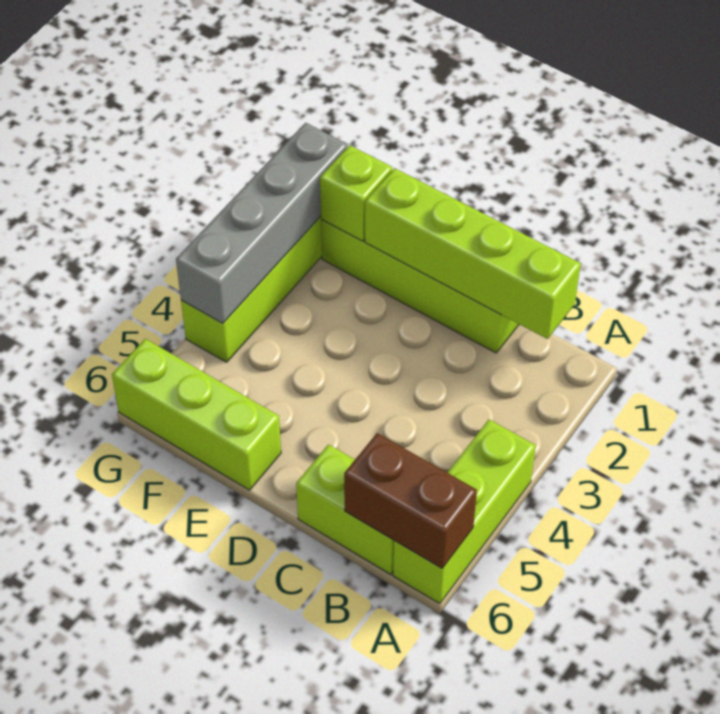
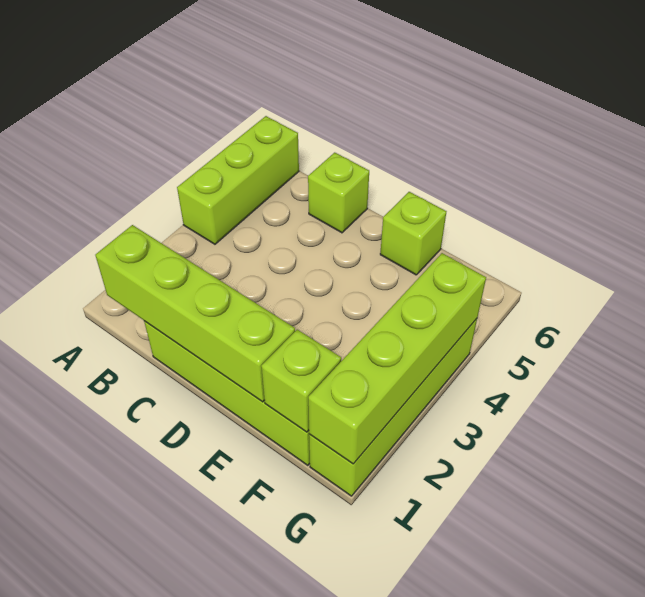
brown 1x2 brick [344,433,477,568] -> none
lime 1x2 brick [296,444,394,574] -> lime 1x1 brick [308,153,369,233]
lime 1x3 brick [112,339,281,490] -> lime 1x1 brick [380,192,446,275]
grey 1x4 brick [176,123,347,323] -> lime 1x4 brick [308,253,486,464]

